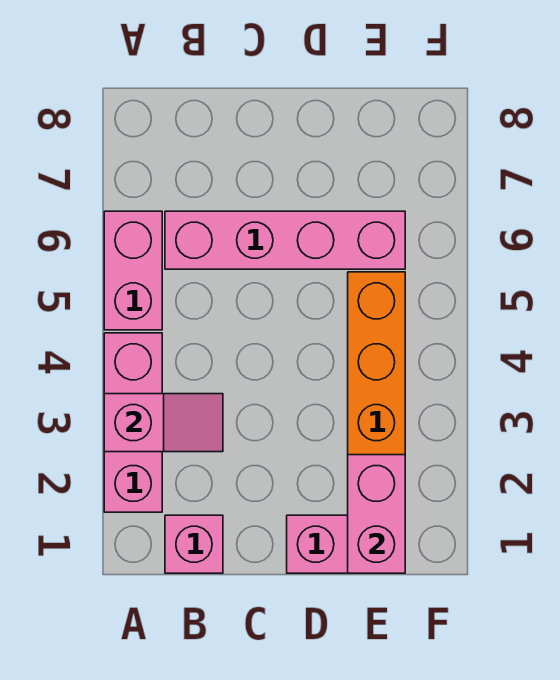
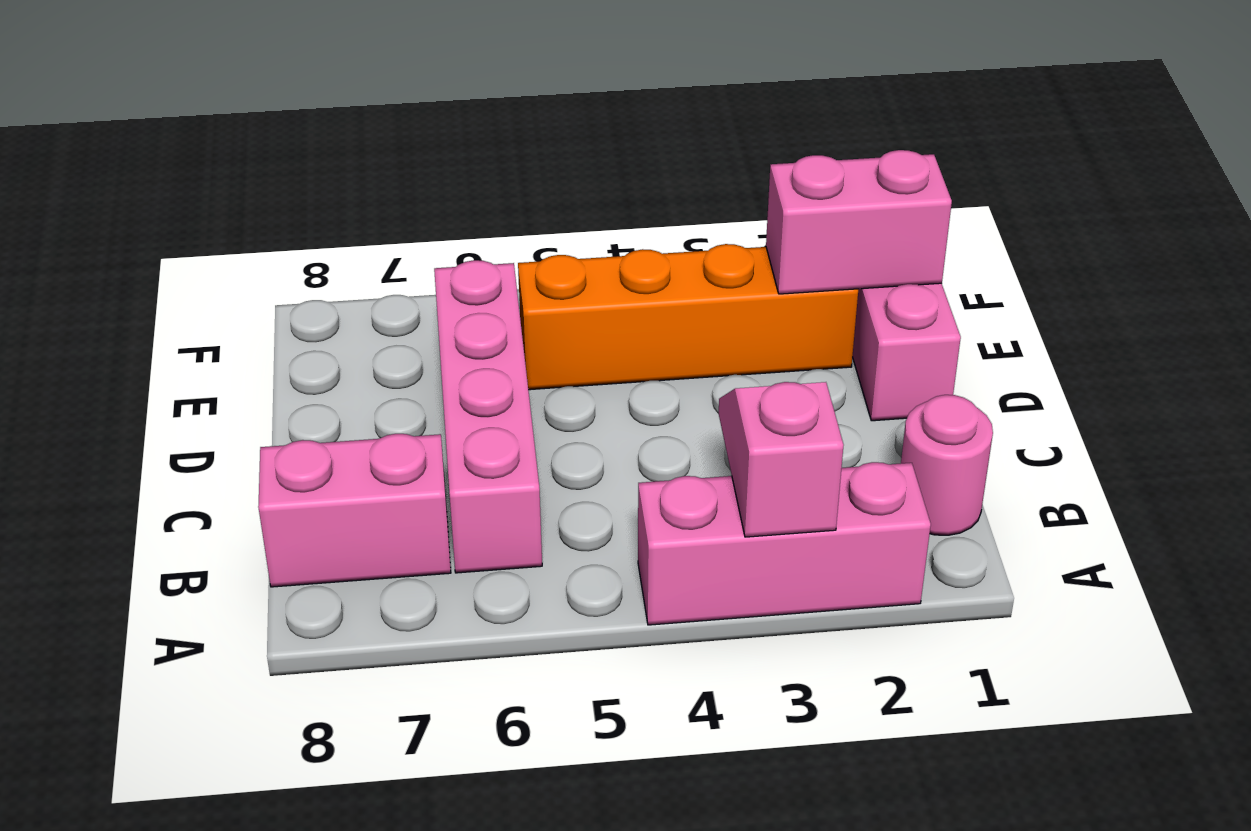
pink 1x2 brick [104,211,162,330] -> pink 1x2 brick moved to [258,434,451,587]
pink 1x1 brick [165,515,223,573] -> pink 1x1 round brick [901,395,993,535]

